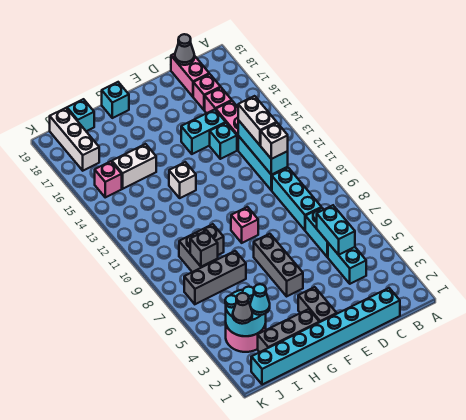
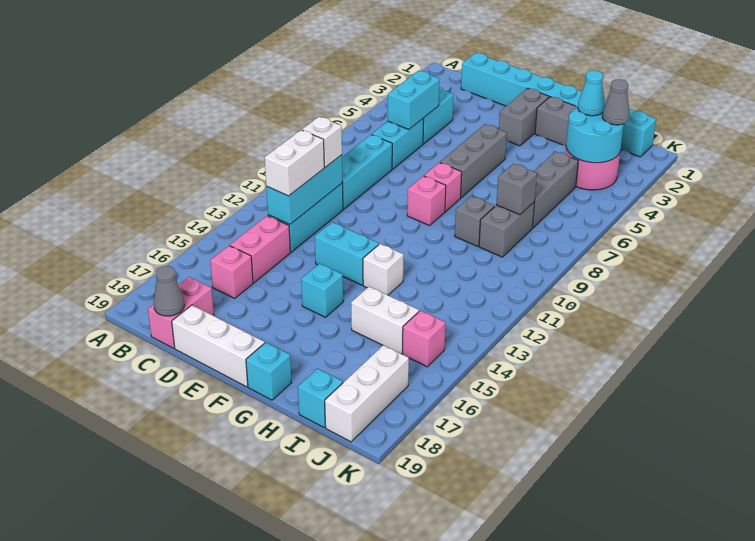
pink 1x1 brick [193,74,221,110] -> pink 1x1 brick moved to [424,163,462,211]
cyan 1x1 brick [210,123,237,159] -> cyan 1x1 brick moved to [301,263,343,317]
cyan 1x2 brick [181,109,226,154] -> cyan 1x2 brick moved to [315,222,379,285]
none -> white 1x3 brick [172,305,265,387]
grey 1x3 brick [184,251,246,304] -> grey 1x3 brick turned to [533,151,578,228]

